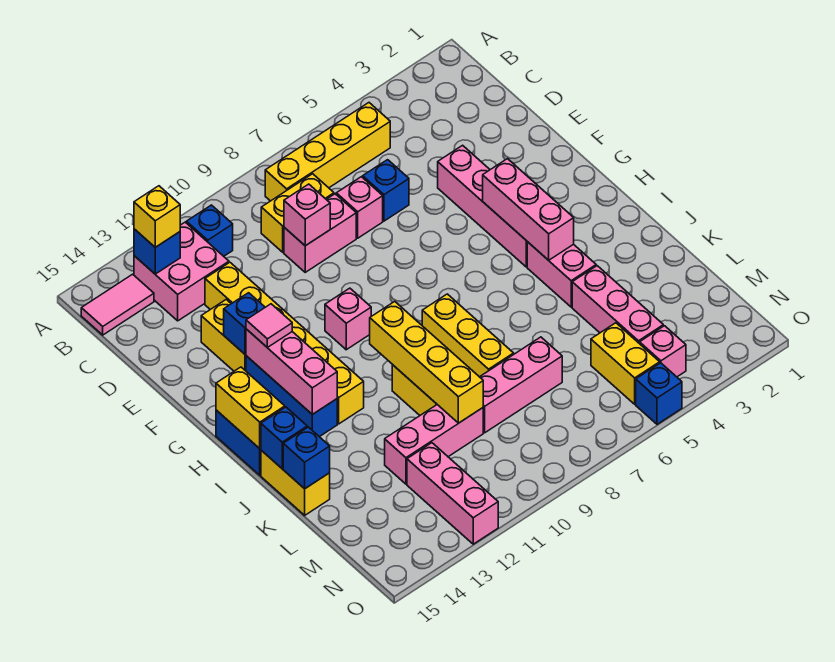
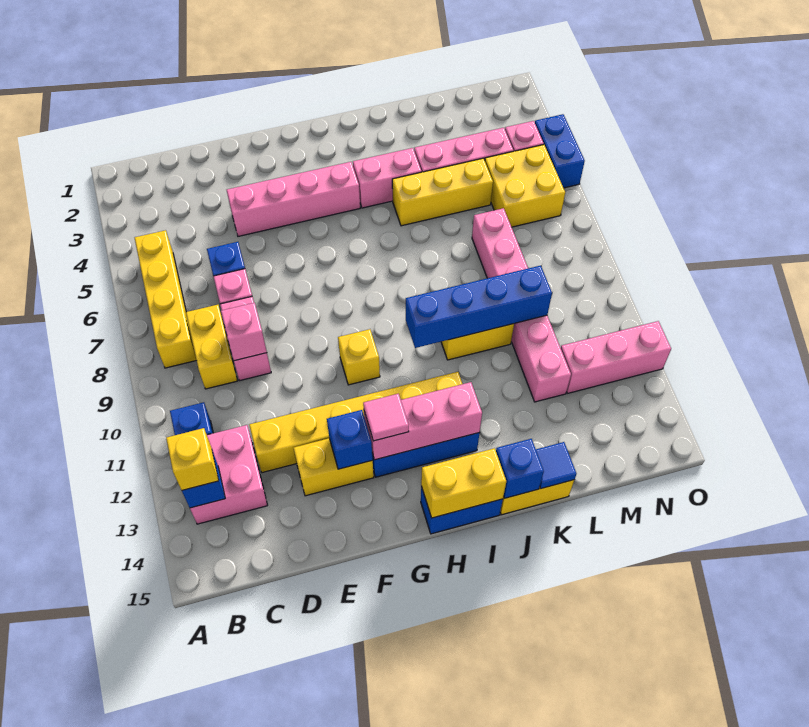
pink 1x2 tile [81,274,154,335] -> none
pink 1x3 brick [483,159,574,260] -> none
pink 1x1 brick [325,288,371,350] -> yellow 1x1 brick [338,329,380,385]
yellow 1x3 brick [422,294,514,377] -> yellow 1x3 brick moved to [392,158,493,226]
yellow 1x4 brick [370,301,483,423] -> blue 1x4 brick [406,266,552,348]
blue 1x1 brick [283,427,330,489] -> blue 1x1 tile [536,442,576,488]
yellow 1x2 brick [591,323,660,404] -> yellow 2x2 brick [485,145,565,227]
blue 1x1 brick [636,363,682,424] -> blue 1x2 brick [535,114,585,188]

